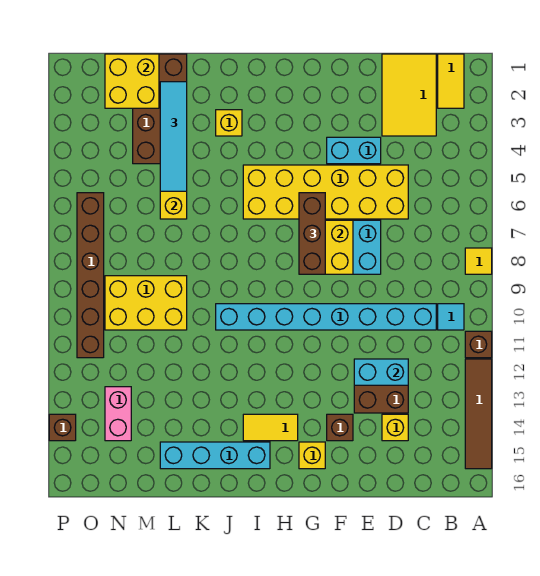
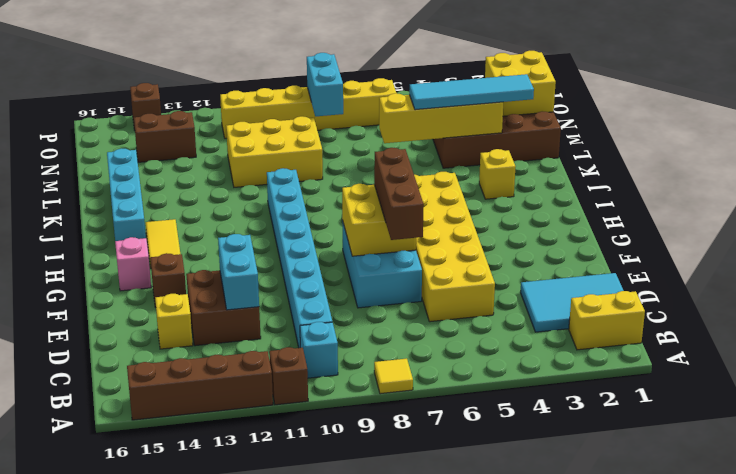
brown 1x4 tile [465,359,492,469] -> brown 1x4 brick [127,351,273,420]
yellow 1x2 tile [438,54,464,108] -> yellow 1x2 brick [569,291,645,350]
cyan 1x1 tile [438,304,464,330] -> cyan 1x1 brick [300,322,338,378]
yellow 2x3 tile [382,54,436,136] -> cyan 2x3 tile [520,273,624,332]
cyan 1x2 brick [327,137,381,164] -> cyan 1x2 brick moved to [307,53,343,116]
brown 1x3 brick [299,193,325,274] -> brown 1x3 brick turned to [374,148,424,240]
yellow 1x1 brick [299,442,325,469] -> pink 1x1 brick [115,237,151,291]
yellow 2x3 brick [105,276,187,330] -> yellow 2x3 brick turned to [226,116,323,187]
pink 1x2 brick [105,387,131,441] -> brown 1x2 brick [134,111,196,162]
brown 1x6 brick [77,193,104,358] -> yellow 1x6 brick [220,78,396,139]

